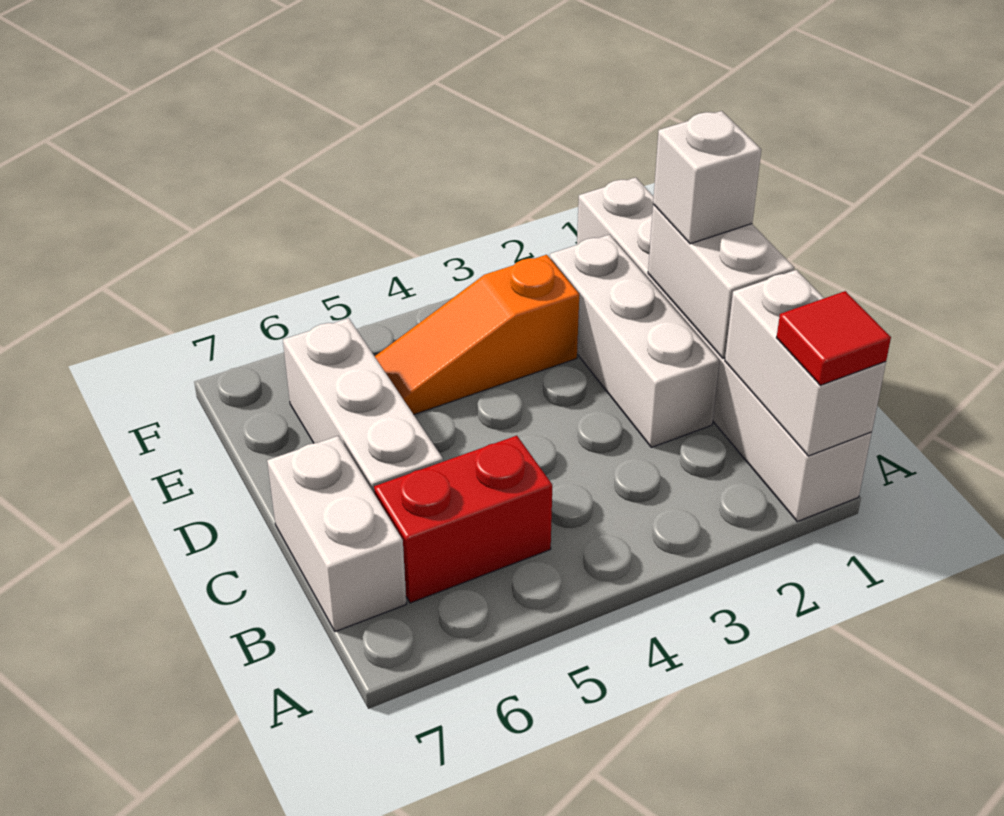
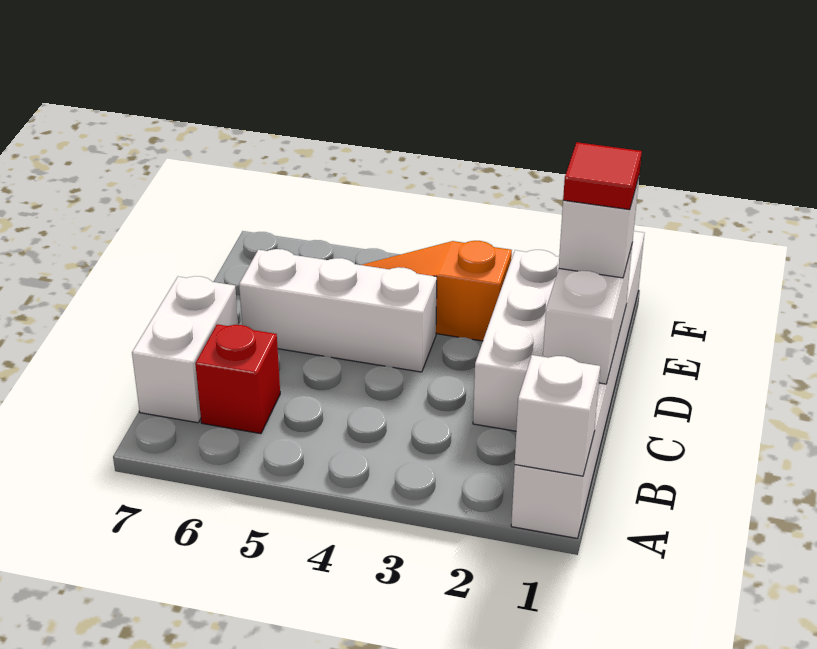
white 1x2 brick [725,270,886,456] -> white 1x1 brick [515,355,600,476]
red 1x1 tile [777,291,891,385] -> red 1x1 tile moved to [563,142,642,210]
red 1x2 brick [374,436,552,603] -> red 1x1 brick [195,324,280,434]
white 1x3 brick [283,318,443,494] -> white 1x3 brick turned to [239,249,437,372]

